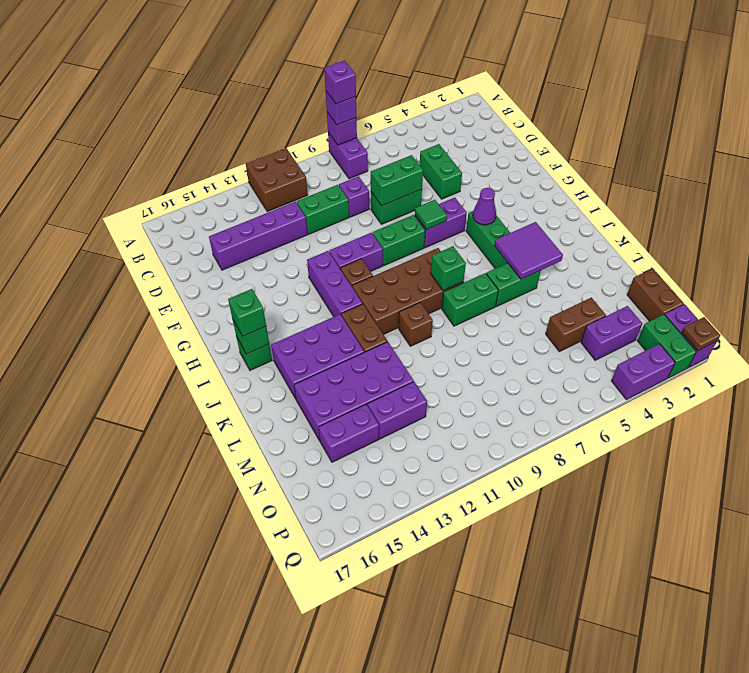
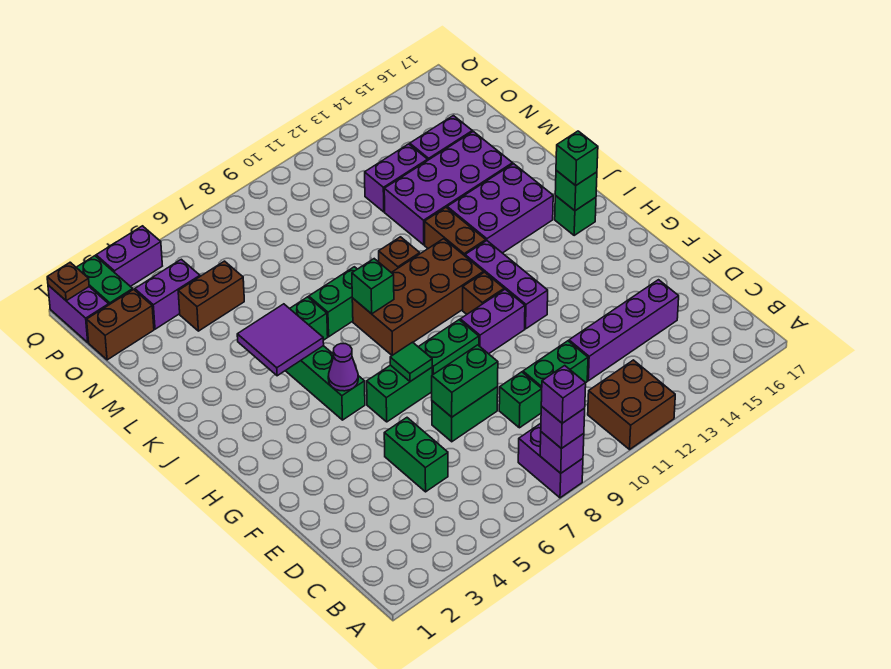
purple 1x1 brick [339,176,369,217] -> green 1x1 brick [499,372,542,428]
purple 1x2 brick [415,198,467,248] -> green 1x2 brick [367,365,432,422]
brown 1x2 brick [627,268,684,321] -> brown 1x2 brick turned to [87,290,154,360]

